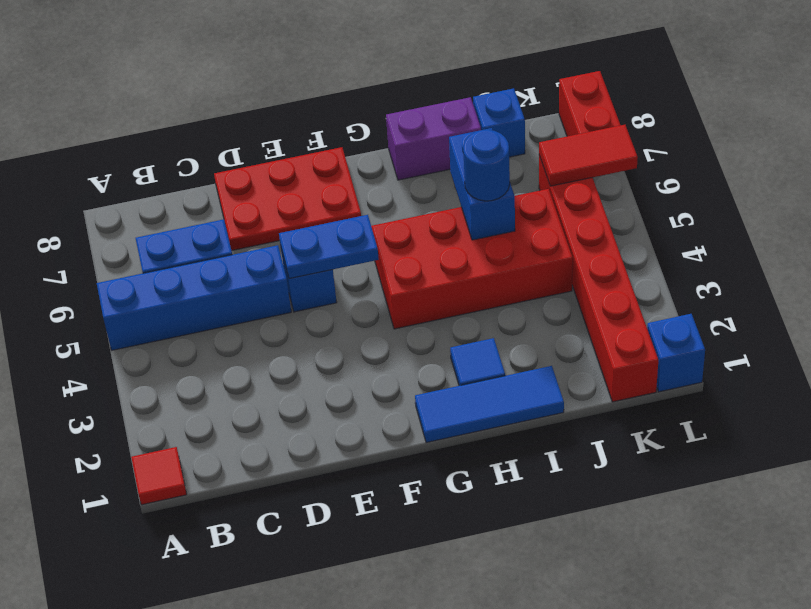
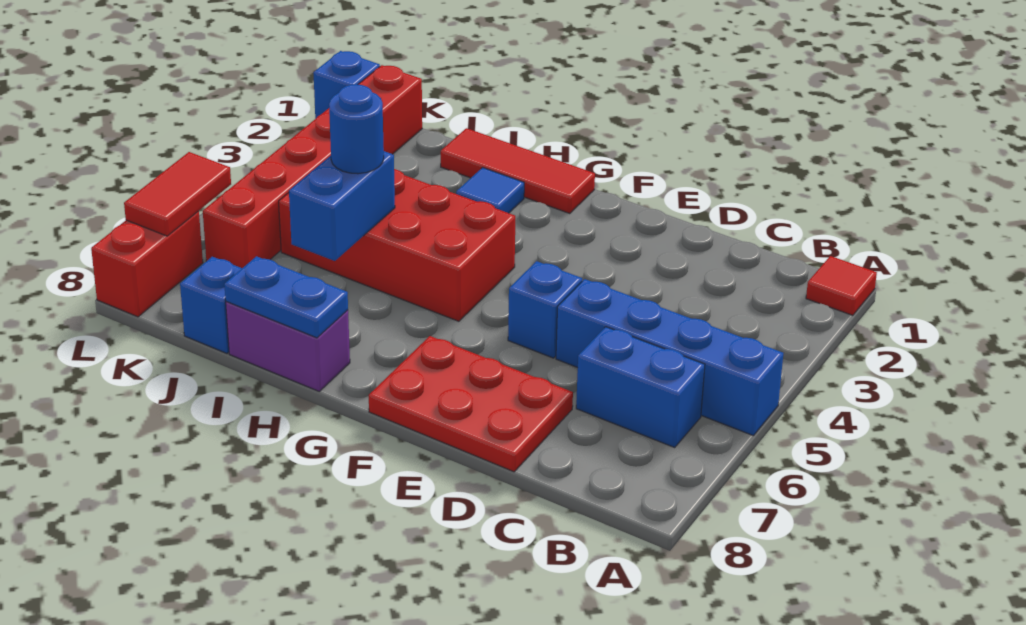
blue 1x2 plate [279,215,379,279] -> blue 1x2 plate moved to [224,256,348,338]
blue 1x3 tile [415,366,564,443] -> red 1x3 tile [441,128,595,213]
red 1x2 tile [539,125,638,186] -> red 1x2 tile turned to [124,152,231,236]

